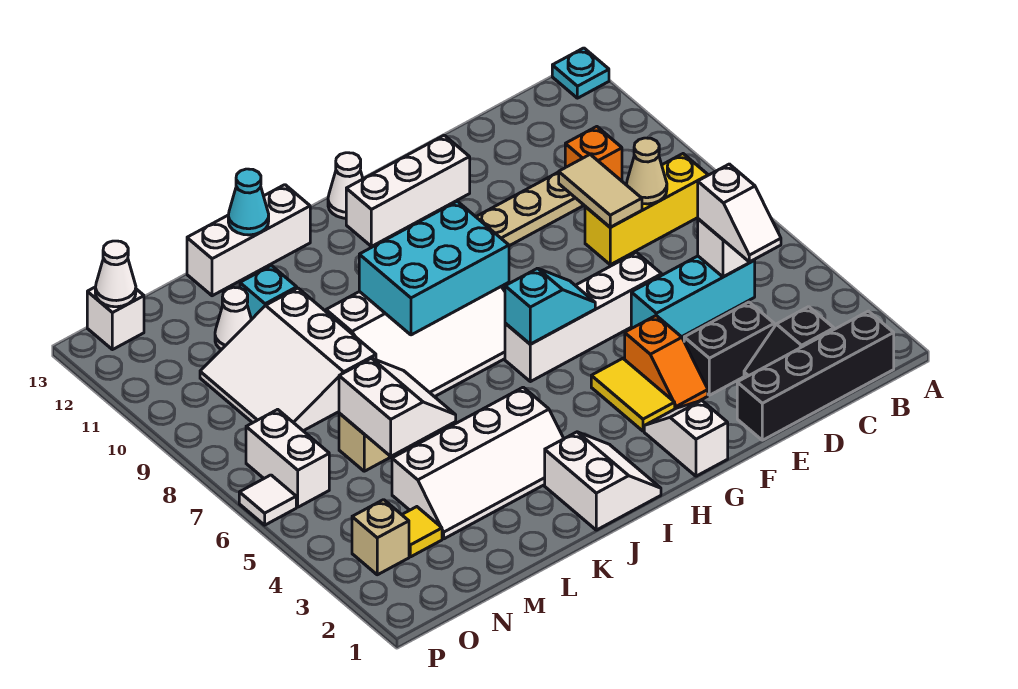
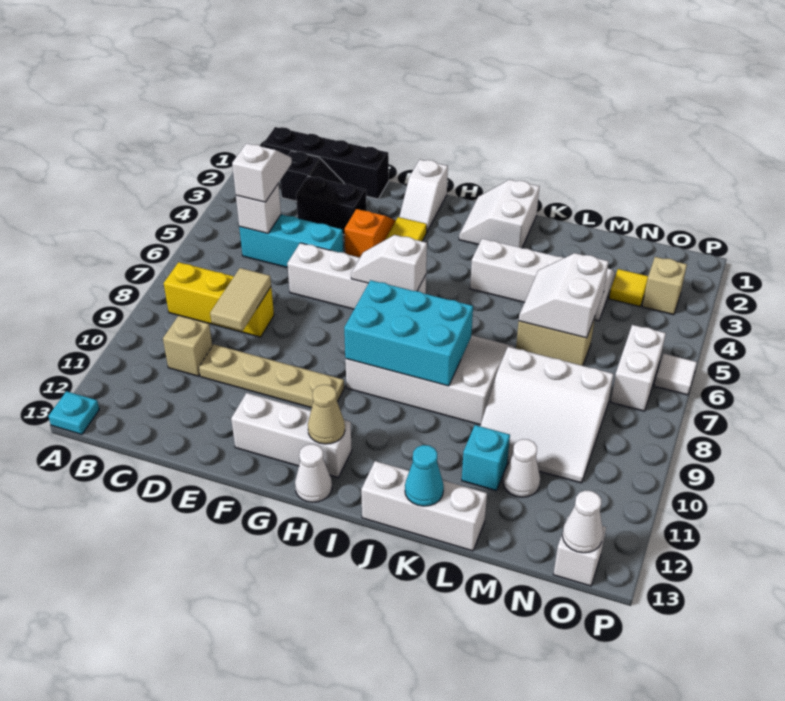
tan 1x1 cone [626,138,667,204] -> tan 1x1 cone moved to [308,385,345,444]
orange 1x1 brick [565,127,622,181] -> tan 1x1 brick [163,316,212,376]
cyan 1x2 slope [505,268,595,344] -> white 1x2 slope [351,235,427,291]
white 3x3 slope [200,288,376,431] -> white 3x3 slope turned to [480,347,613,483]

